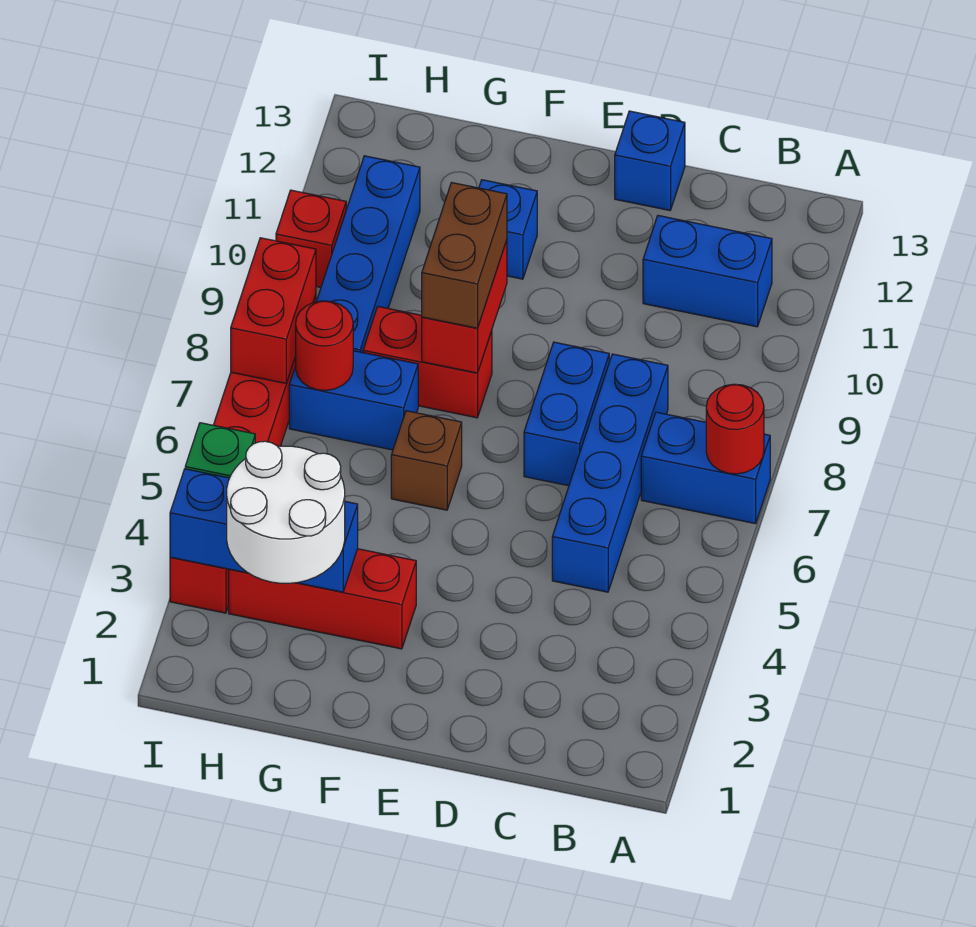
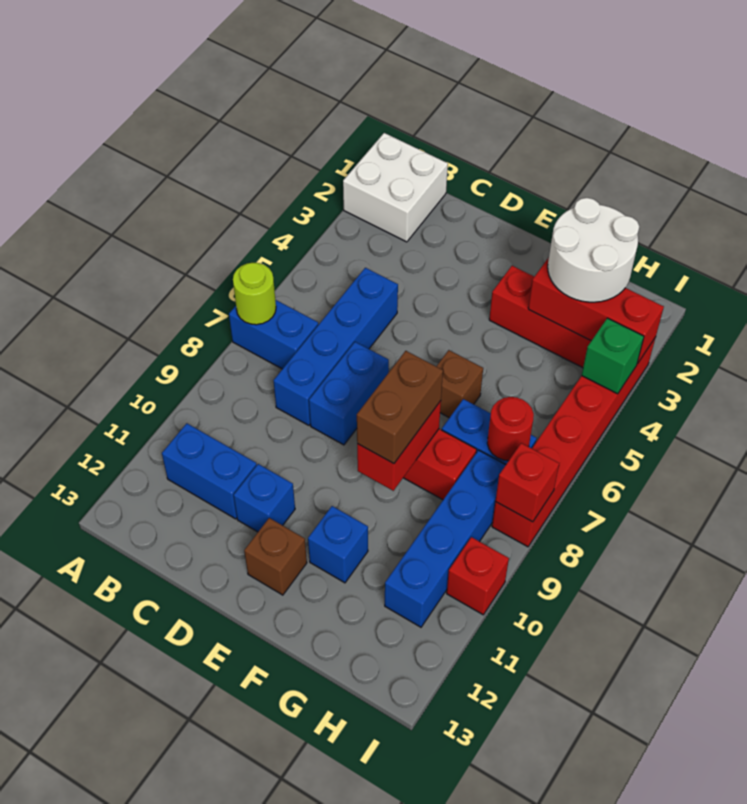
none -> white 2x2 brick [343,133,448,242]
red 1x1 round brick [706,384,764,474] -> lime 1x1 round brick [233,263,276,325]
blue 1x1 brick [615,111,685,210] -> blue 1x1 brick moved to [234,464,295,532]
none -> brown 1x1 brick [244,518,307,595]
blue 1x3 brick [170,469,358,592] -> red 1x3 brick [528,258,664,364]
red 1x2 brick [231,238,316,383] -> red 1x1 brick [495,443,559,522]

